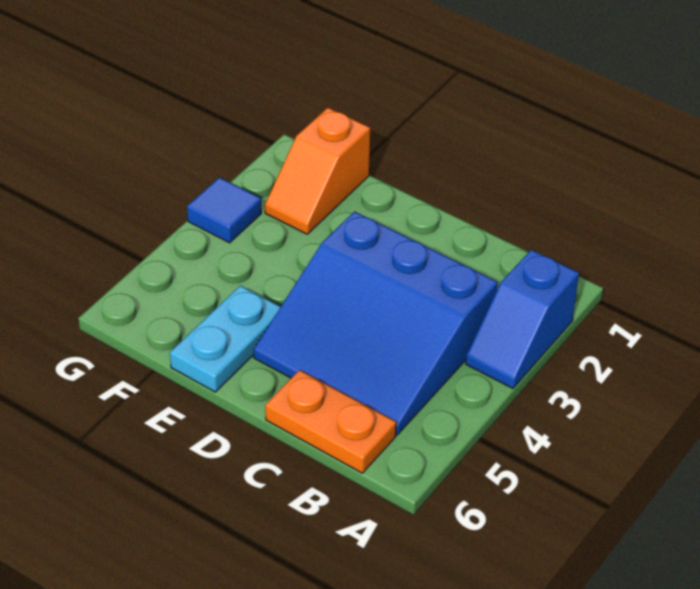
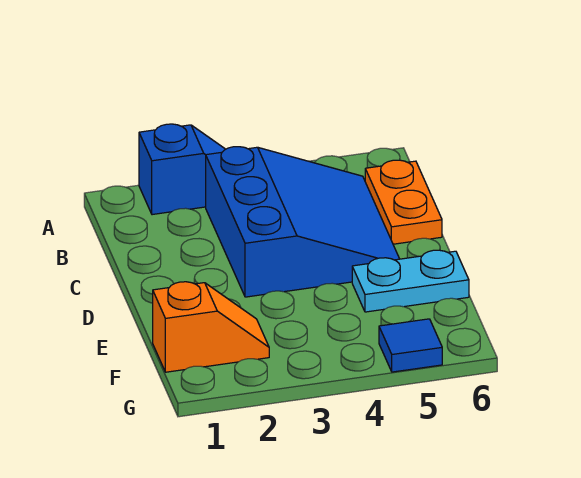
blue 1x1 tile [187,177,261,243] -> blue 1x1 tile moved to [379,319,442,372]

